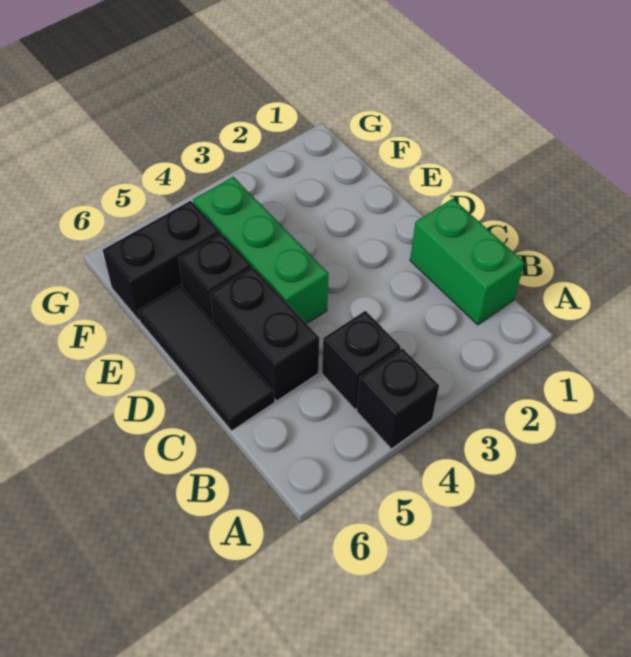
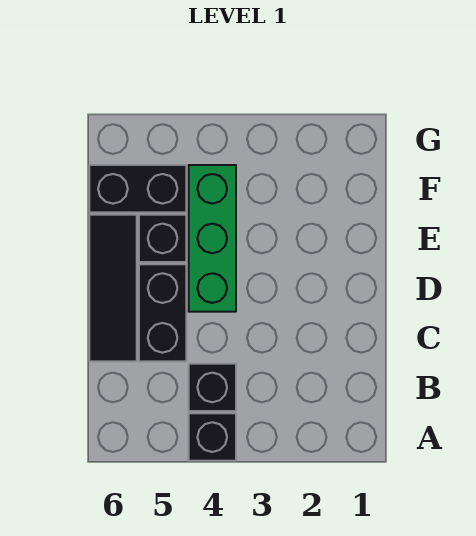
green 1x2 brick [410,199,525,325] -> none

